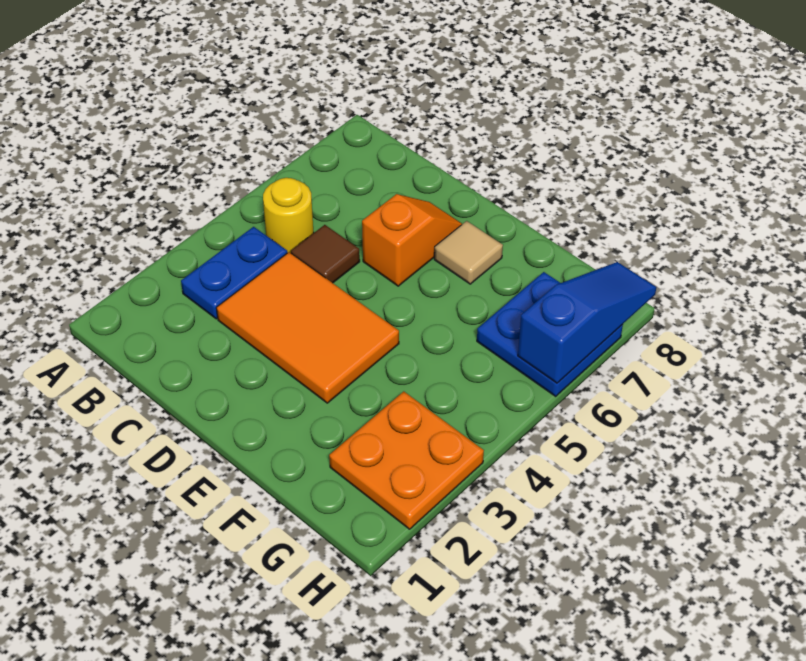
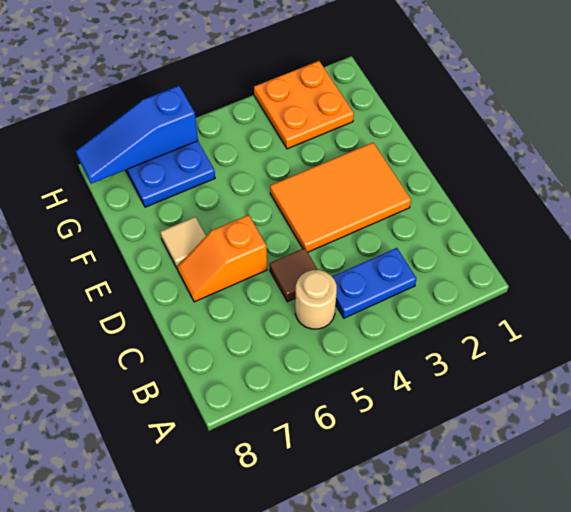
yellow 1x1 round brick [263,178,314,253] -> tan 1x1 round brick [295,270,337,329]
orange 2x3 tile [217,252,399,403] -> orange 2x3 tile turned to [270,143,411,252]

